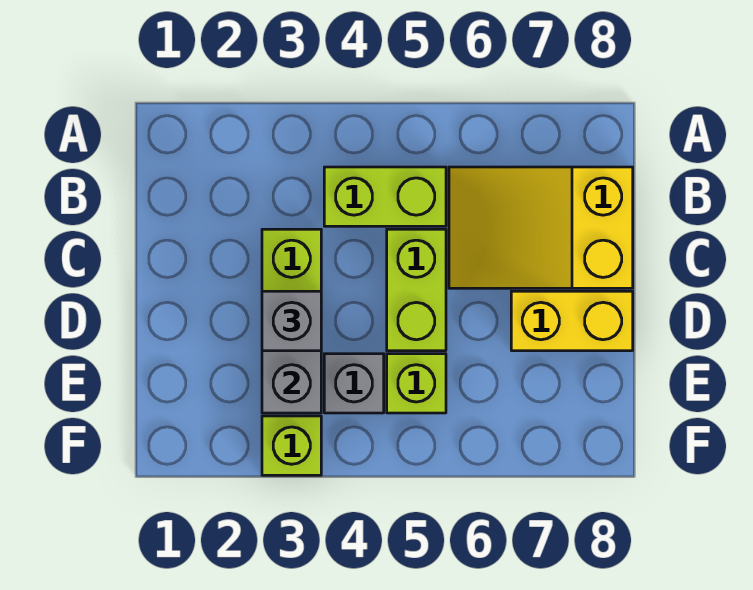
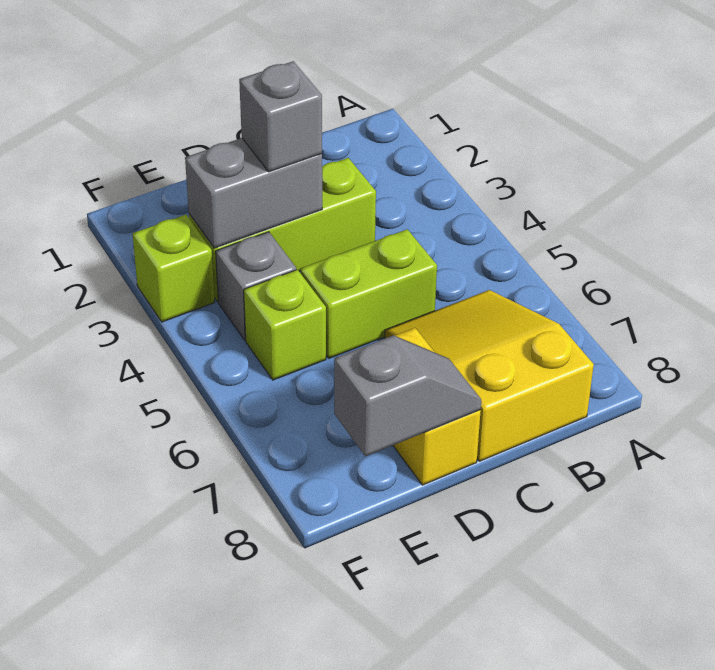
lime 1x2 brick [324,167,446,226] -> none
none -> grey 1x2 slope [334,335,481,456]

